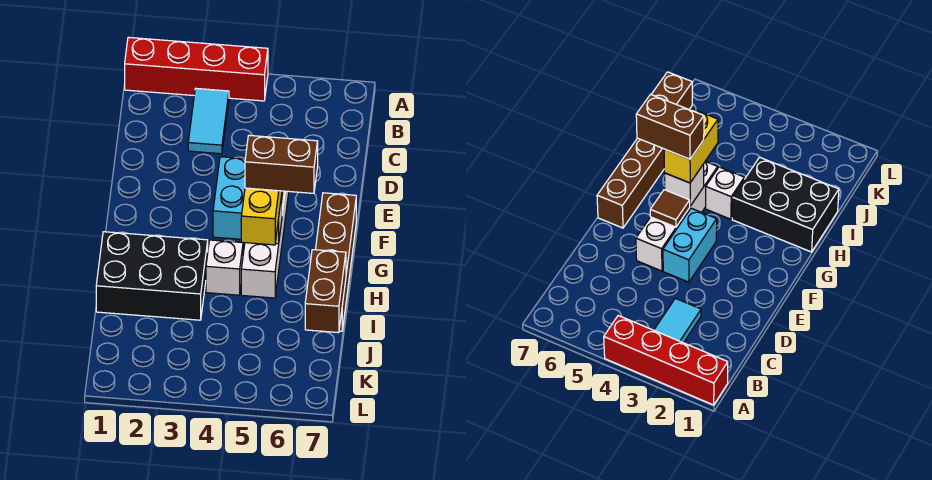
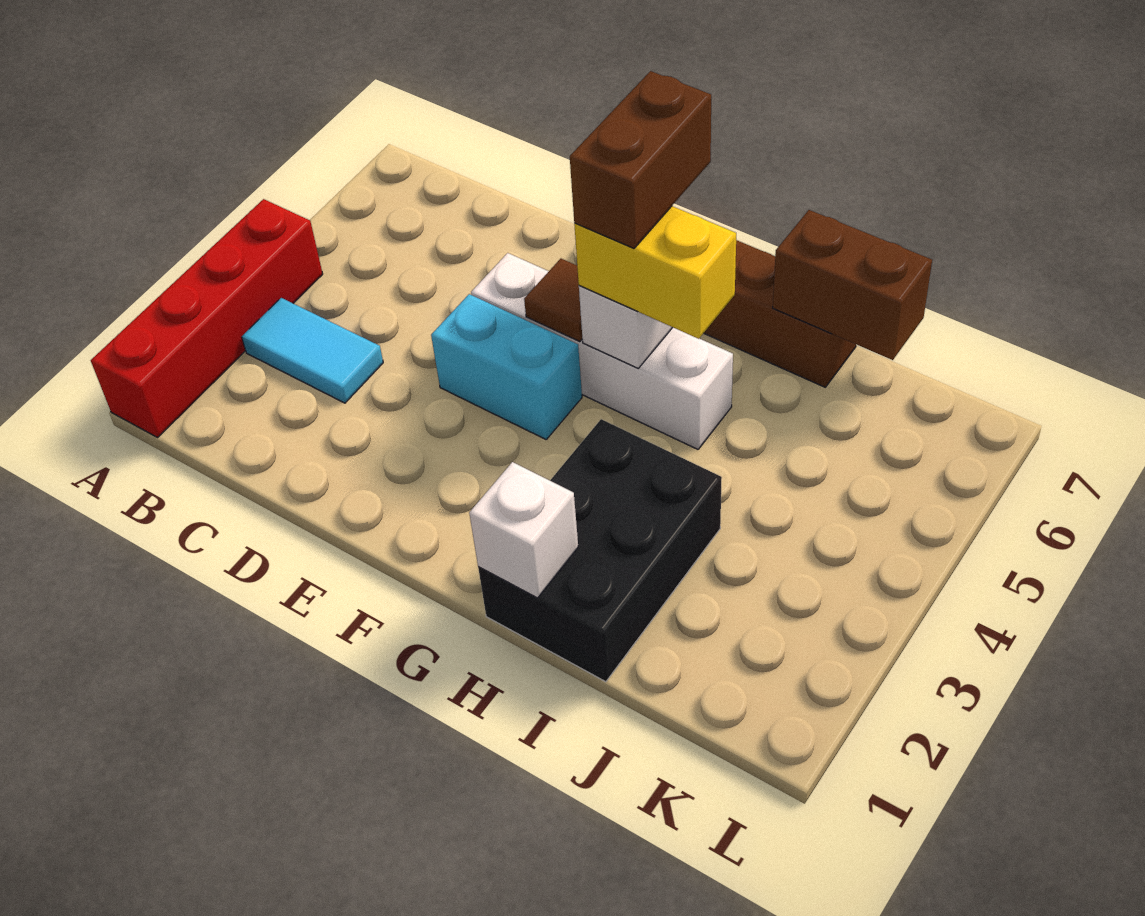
white 1x1 brick [206,240,243,295] -> white 1x1 brick moved to [469,462,578,598]

